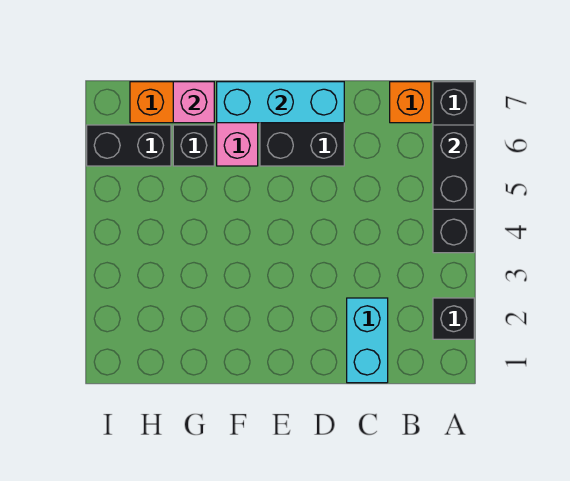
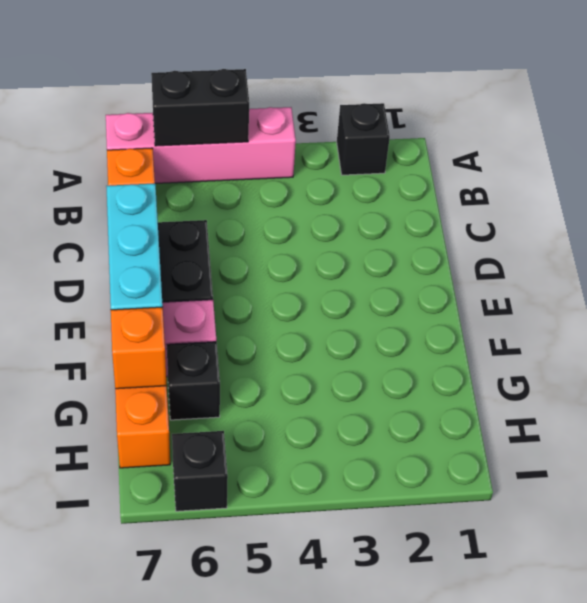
black 1x4 brick [433,82,474,253] -> pink 1x4 brick [106,107,296,184]
cyan 1x2 brick [347,298,388,383] -> none
pink 1x1 brick [173,82,214,123] -> orange 1x1 brick [111,307,167,389]
black 1x2 brick [87,125,171,166] -> black 1x1 brick [172,431,228,511]

